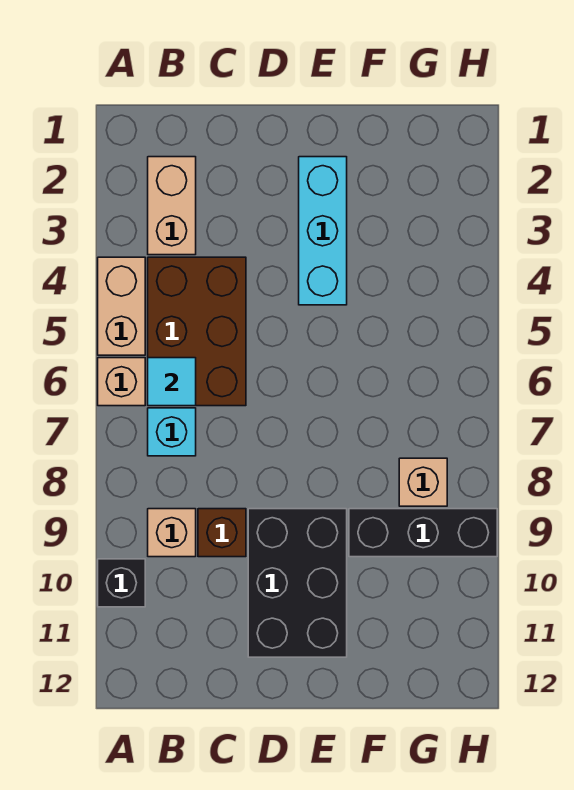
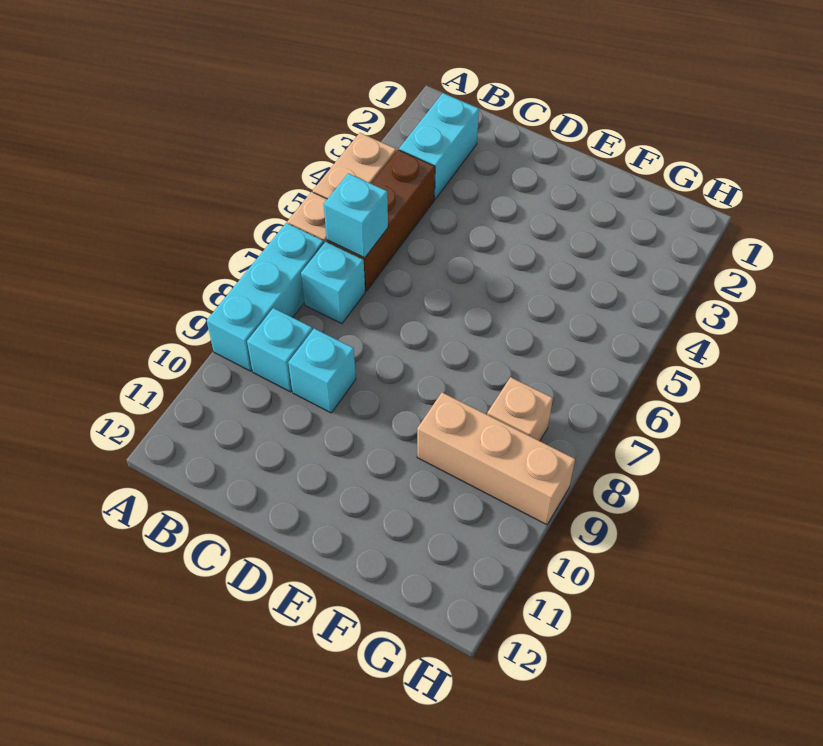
black 1x1 brick [98,559,145,607] -> none
tan 1x2 brick [148,157,196,255] -> cyan 1x2 brick [399,93,479,199]
brown 2x3 brick [148,257,246,406] -> brown 1x3 brick [327,150,435,291]
cyan 1x1 tile [148,358,196,406] -> cyan 1x1 brick [324,173,388,258]
tan 1x1 brick [148,509,196,557] -> cyan 1x1 brick [247,308,312,392]
brown 1x1 brick [198,509,246,557] -> cyan 1x1 brick [288,329,356,413]
black 2x3 brick [248,509,347,657] -> none
cyan 1x3 brick [299,157,347,305] -> cyan 1x3 brick moved to [207,223,324,371]
black 1x3 brick [349,509,497,557] -> tan 1x3 brick [417,393,575,525]

